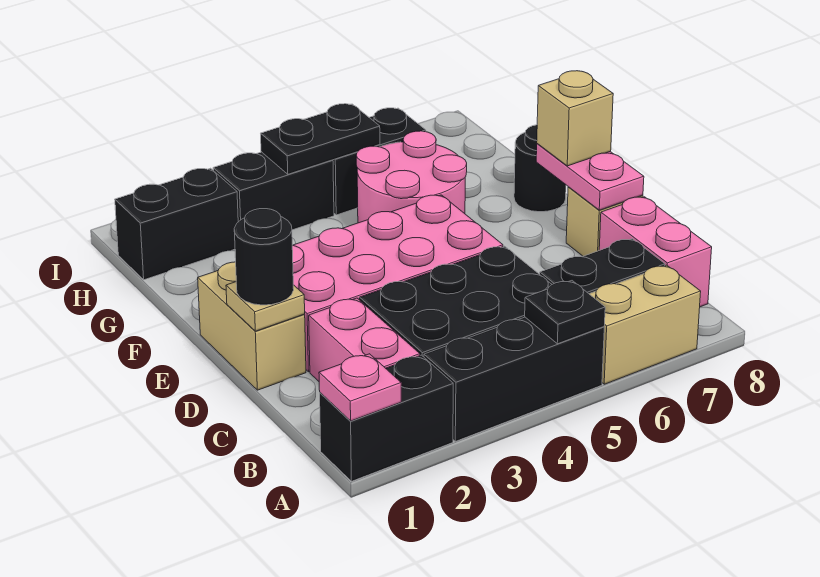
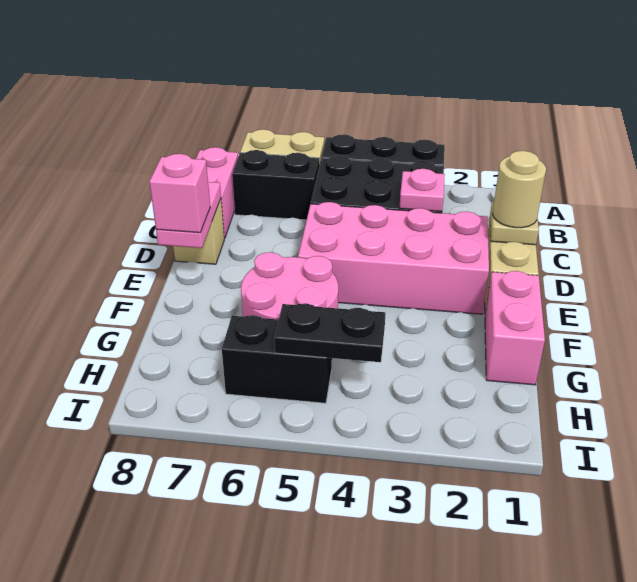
black 1x2 brick [320,355,453,481] -> none
pink 1x1 plate [319,354,401,421] -> pink 1x1 plate moved to [399,169,445,211]
black 1x1 plate [525,281,605,344] -> none
pink 1x2 brick [309,298,420,381] -> pink 1x2 brick moved to [485,271,545,385]
black 1x1 round brick [234,209,294,305] -> tan 1x1 round brick [492,151,546,228]
tan 1x1 brick [537,71,613,166] -> pink 1x1 brick [149,154,210,233]
black 1x1 round brick [514,125,566,212] -> none
black 1x2 brick [115,168,238,280] -> none
black 1x2 brick [213,152,334,230] -> none

